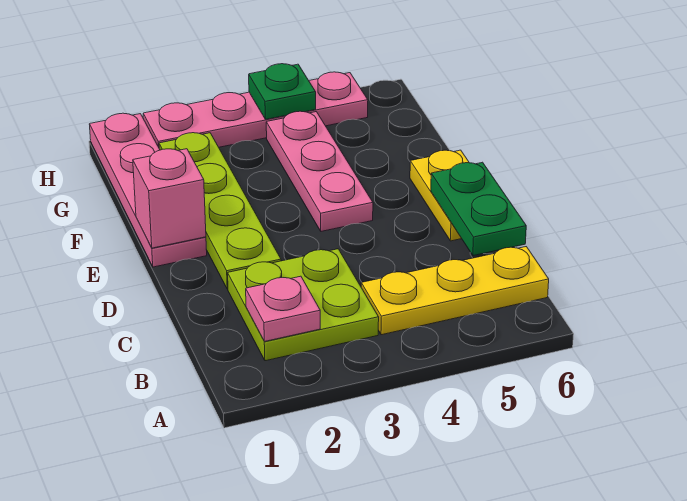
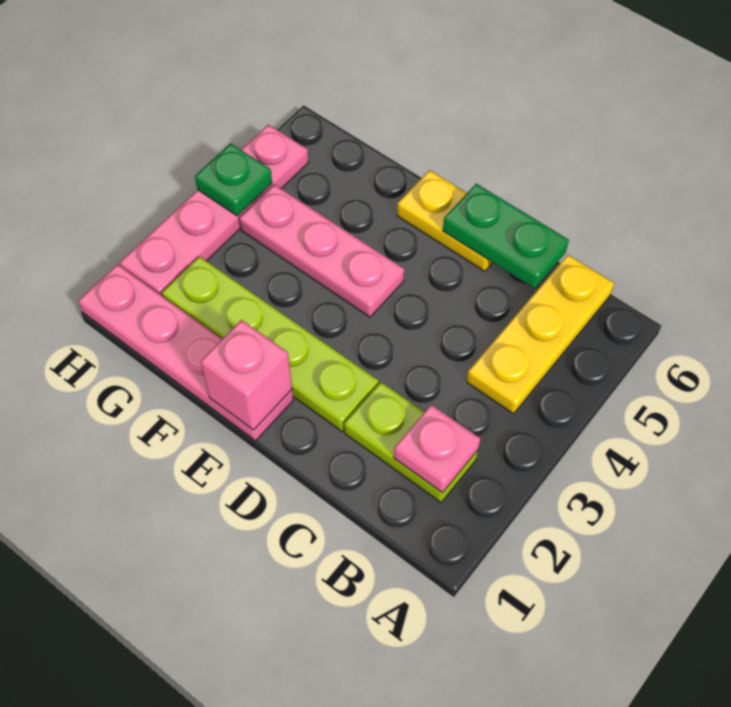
lime 2x2 plate [228,249,379,361] -> lime 1x2 plate [344,382,478,502]

